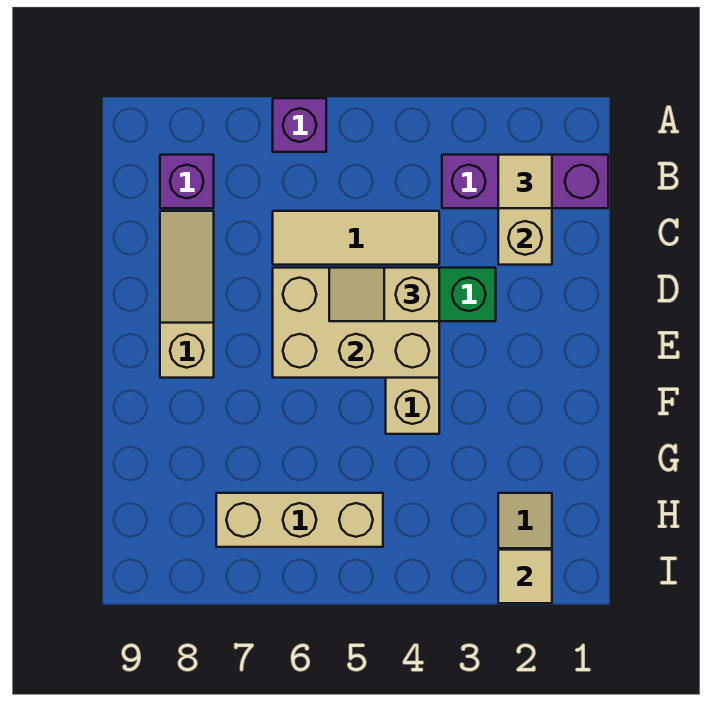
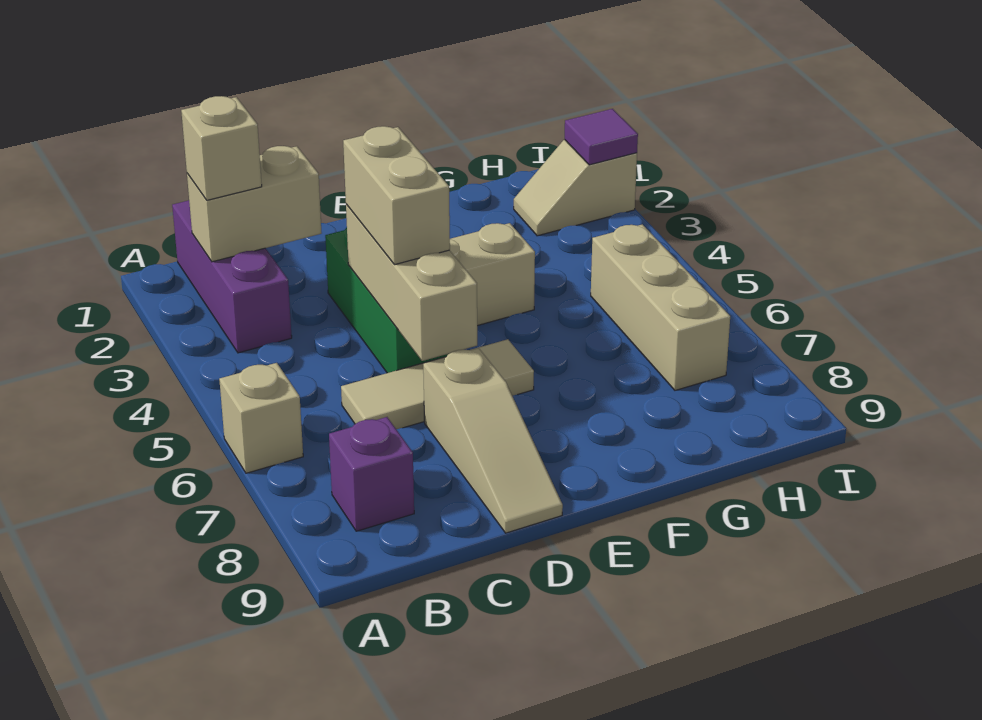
purple 1x1 brick [273,98,326,152] -> tan 1x1 brick [219,363,303,473]
tan 1x1 tile [498,155,552,208] -> tan 1x1 brick [181,96,262,200]
tan 1x3 tile [273,211,439,265] -> tan 1x3 tile turned to [341,339,534,429]
tan 1x3 slope [160,211,214,378] -> tan 1x3 slope turned to [423,348,563,533]
tan 2x3 brick [273,268,439,378] -> tan 1x3 brick [346,204,477,361]
tan 1x2 slope [329,268,439,321] -> tan 1x2 brick [343,126,450,265]
tan 1x1 tile [498,550,552,603] -> purple 1x1 tile [565,109,638,165]

